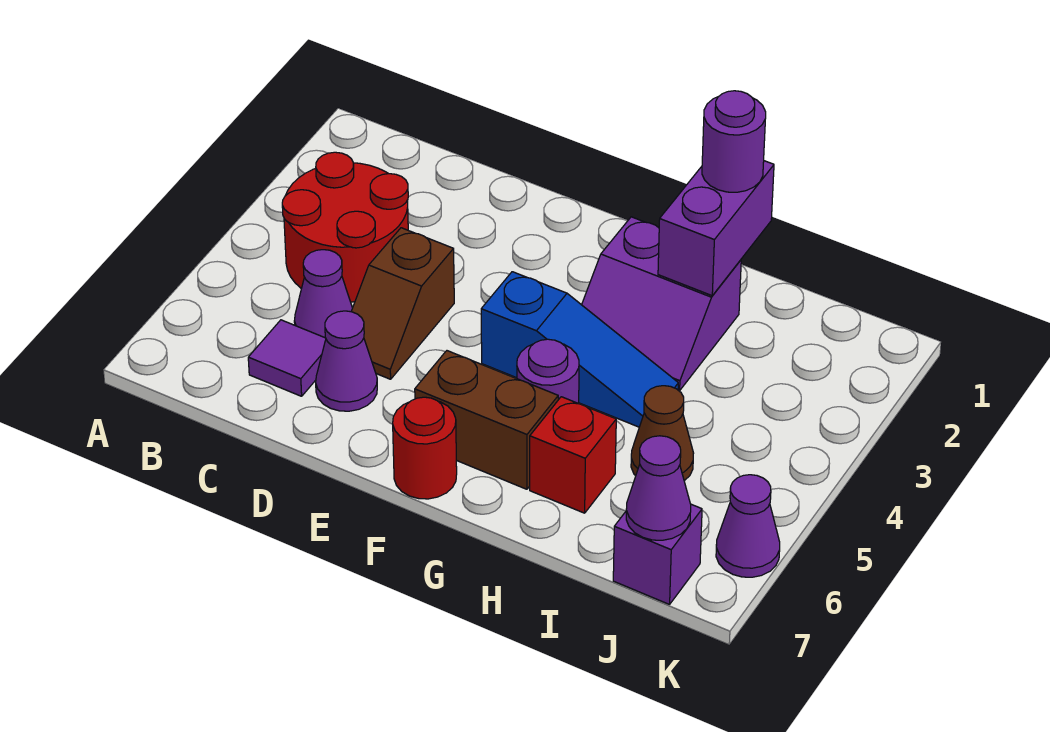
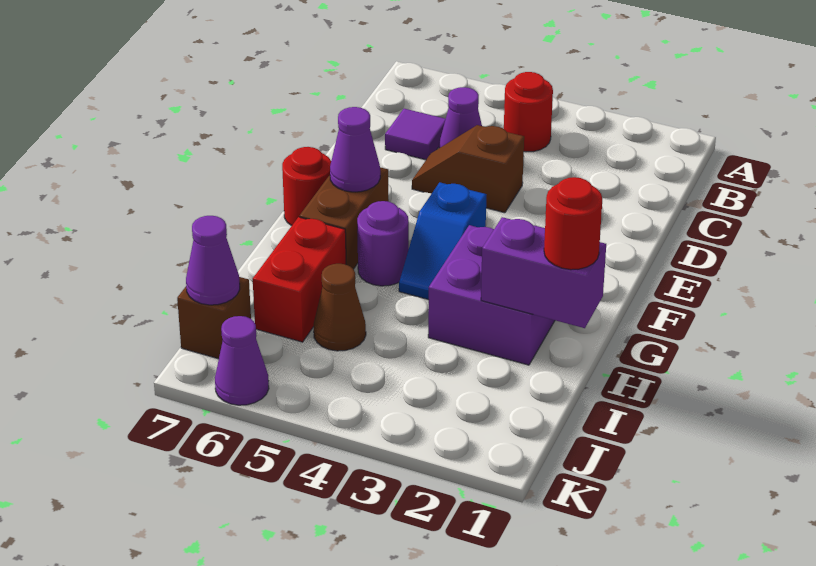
red 2x2 round brick [282,152,408,302] -> red 1x1 round brick [504,72,553,152]
purple 1x1 cone [316,311,377,411] -> purple 1x1 cone moved to [330,107,380,192]
blue 1x3 slope [481,272,678,427] -> blue 1x2 slope [399,182,487,300]
purple 2x2 slope [582,217,741,391] -> purple 2x2 brick [428,225,555,365]
purple 1x1 round brick [702,91,766,192] -> red 1x1 round brick [544,177,602,270]
red 1x1 brick [530,397,616,513] -> red 1x2 brick [253,217,346,342]
purple 1x1 brick [613,504,702,604] -> brown 1x1 brick [177,277,251,359]

